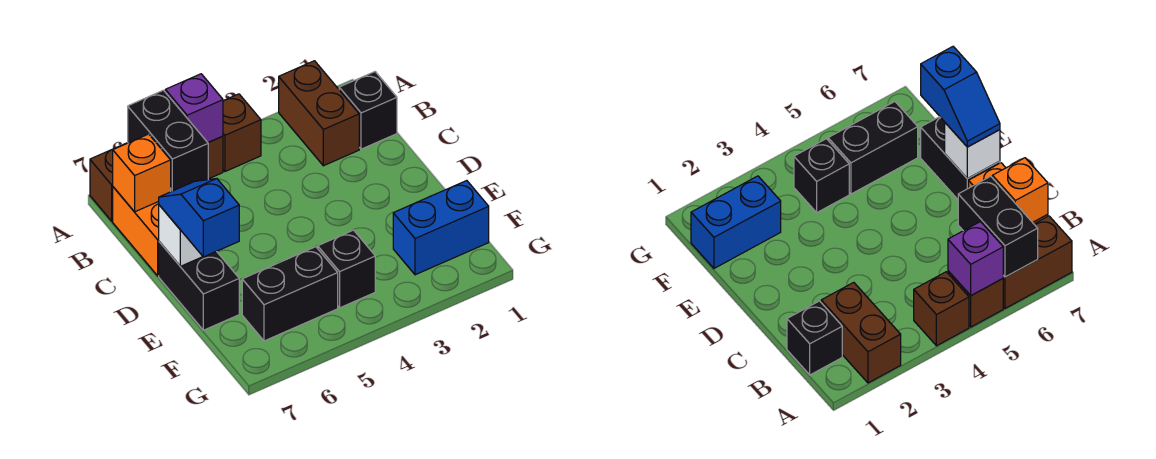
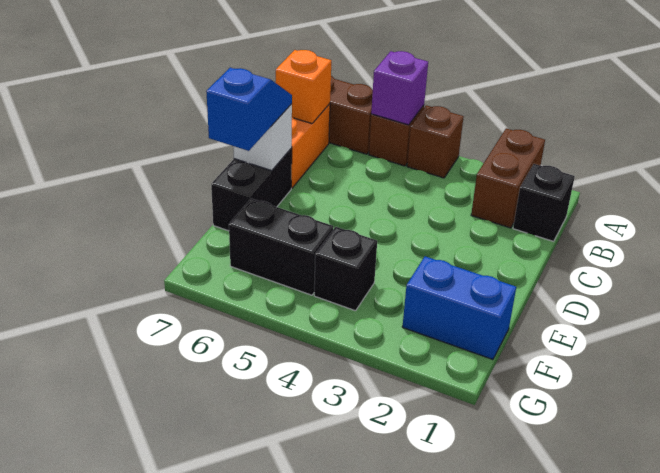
black 1x2 brick [128,90,208,192] -> none

